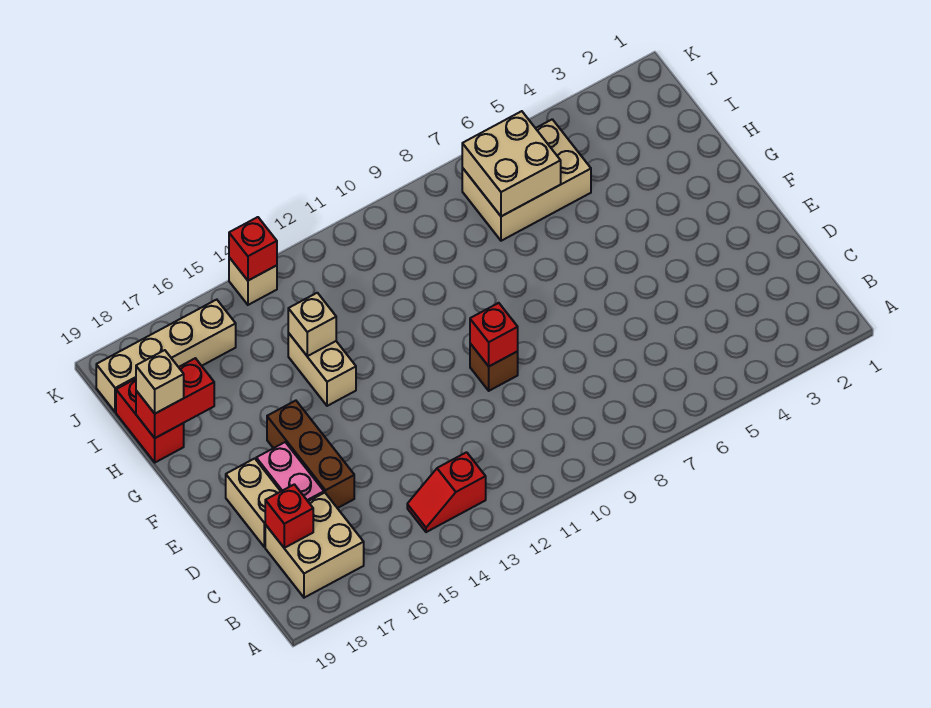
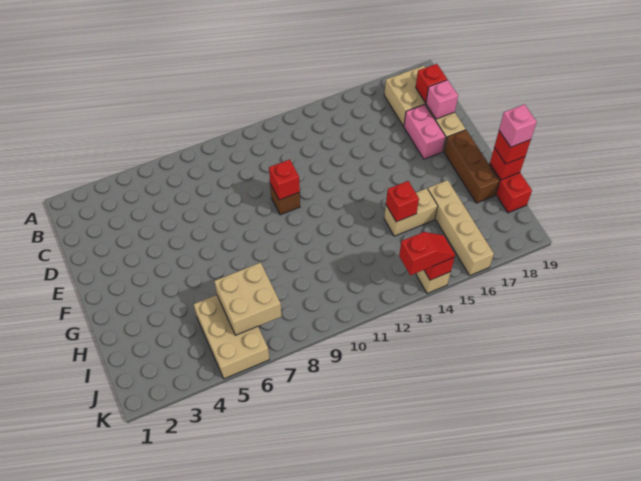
red 1x2 slope [407,452,486,532] -> red 1x2 slope moved to [399,232,455,275]
brown 1x3 brick [267,401,354,508] -> brown 1x3 brick moved to [444,130,500,203]
none -> pink 1x1 brick [426,80,458,119]
tan 1x2 brick [288,333,356,406] -> tan 1x2 brick turned to [384,188,437,236]
tan 1x1 brick [288,293,336,356] -> red 1x1 brick [386,181,419,222]
red 1x2 brick [136,358,214,438] -> red 1x1 brick [490,148,525,180]
tan 1x1 brick [136,350,184,414] -> red 1x1 brick [494,131,531,164]
none -> pink 1x1 brick [499,104,537,147]
tan 2x3 brick [462,119,591,241] -> tan 2x3 brick turned to [194,295,269,379]
tan 1x4 brick [96,300,236,412] -> tan 1x4 brick turned to [428,180,494,275]

